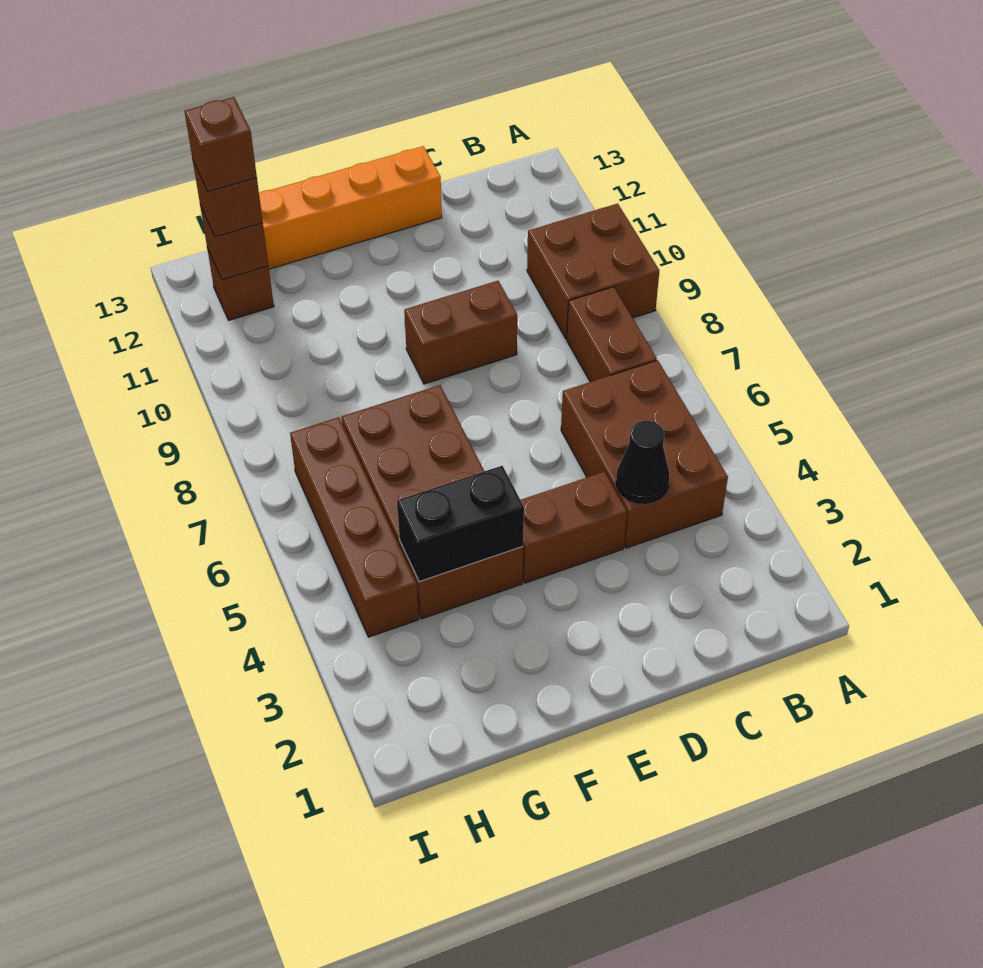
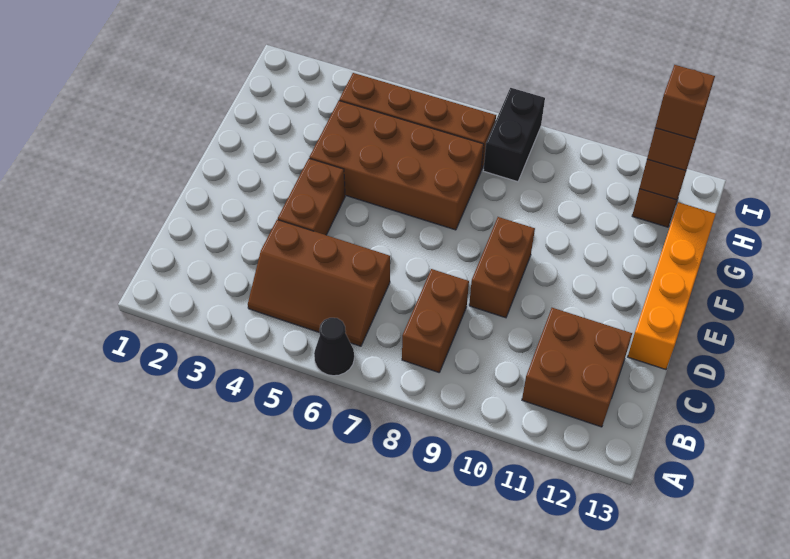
brown 2x2 brick [527,204,659,339] -> brown 2x2 brick moved to [522,308,632,427]
brown 2x3 brick [561,360,728,548] -> brown 2x3 slope [248,220,390,346]
brown 1x2 brick [567,287,657,382] -> brown 1x2 brick turned to [402,269,469,372]
black 1x1 cone [616,421,670,503] -> black 1x1 cone moved to [314,318,354,376]
black 1x2 brick [397,466,524,582] -> black 1x2 brick moved to [483,88,545,182]

